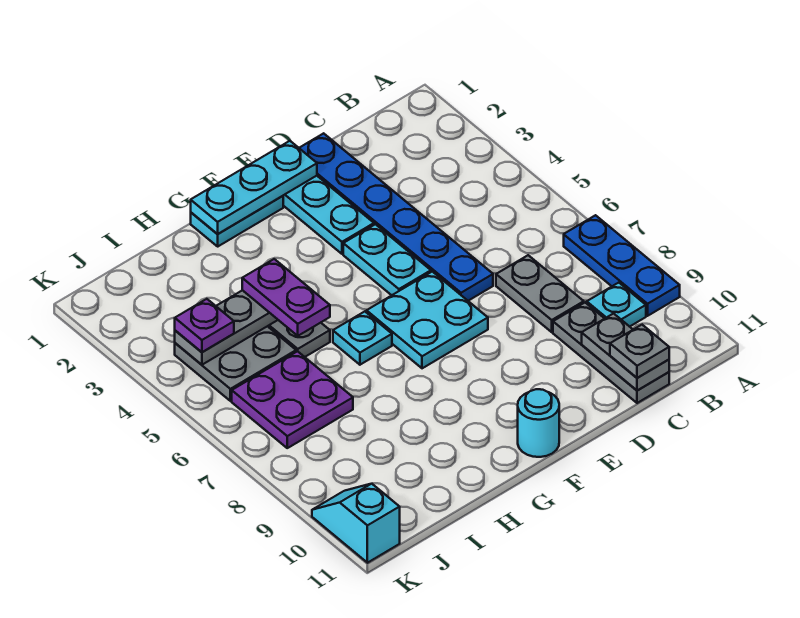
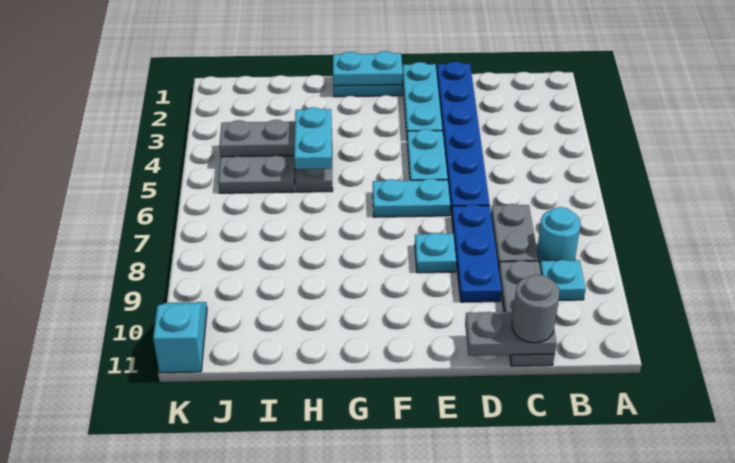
blue 1x3 plate [564,215,680,316] -> blue 1x3 plate moved to [452,204,502,302]
grey 1x2 plate [582,314,669,391] -> grey 1x2 plate turned to [465,312,556,356]
grey 1x1 plate [610,325,669,378] -> grey 1x1 round brick [512,274,559,343]
cyan 1x3 plate [191,141,317,234] -> cyan 1x2 plate [333,51,403,86]
cyan 2x2 plate [367,272,488,368] -> cyan 1x2 plate [373,179,450,217]
cyan 1x1 round brick [518,389,559,457] -> cyan 1x1 round brick moved to [537,207,580,263]
cyan 1x1 plate [333,312,392,365] -> cyan 1x1 plate moved to [415,233,456,273]
purple 1x2 plate [242,259,330,336] -> cyan 1x2 plate [294,107,332,169]
purple 2x2 plate [232,351,353,448] -> none
purple 1x1 plate [175,299,234,352] -> none

